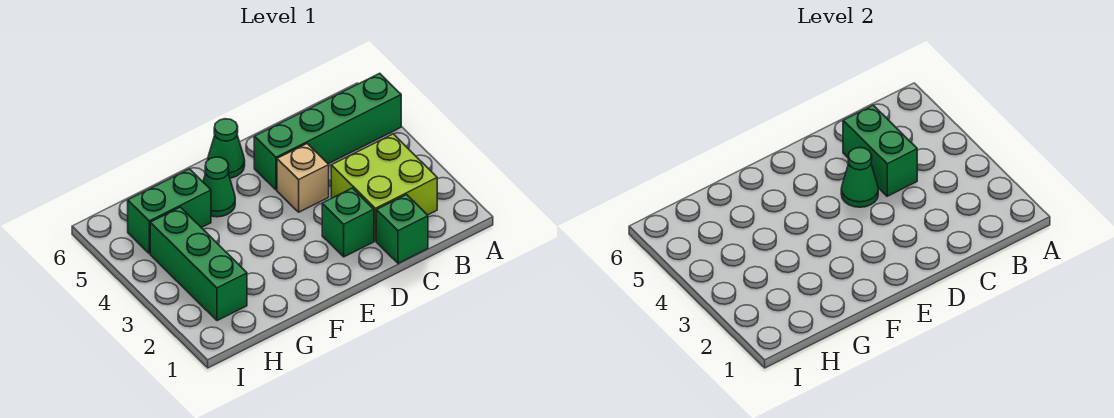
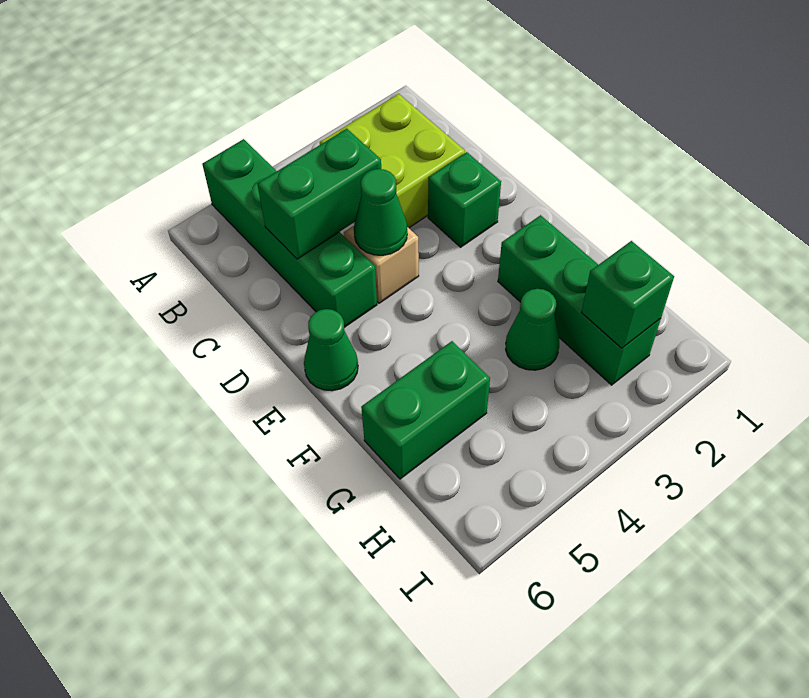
green 1x1 brick [376,195,428,263] -> green 1x1 brick moved to [581,241,674,348]
green 1x1 cone [203,157,235,217] -> green 1x1 cone moved to [506,289,559,370]
green 1x2 brick [128,169,211,254] -> green 1x2 brick turned to [361,341,490,479]
green 1x3 brick [150,207,247,321] -> green 1x3 brick turned to [498,215,661,385]

